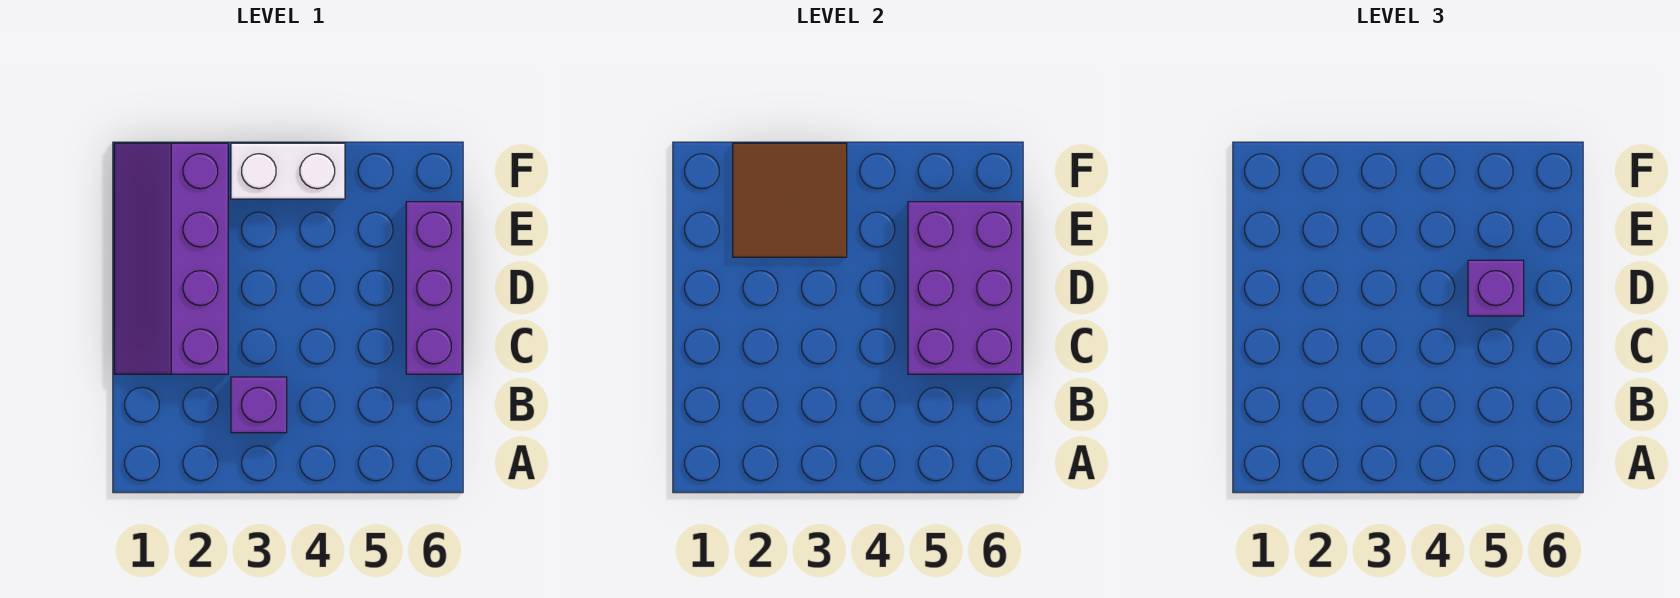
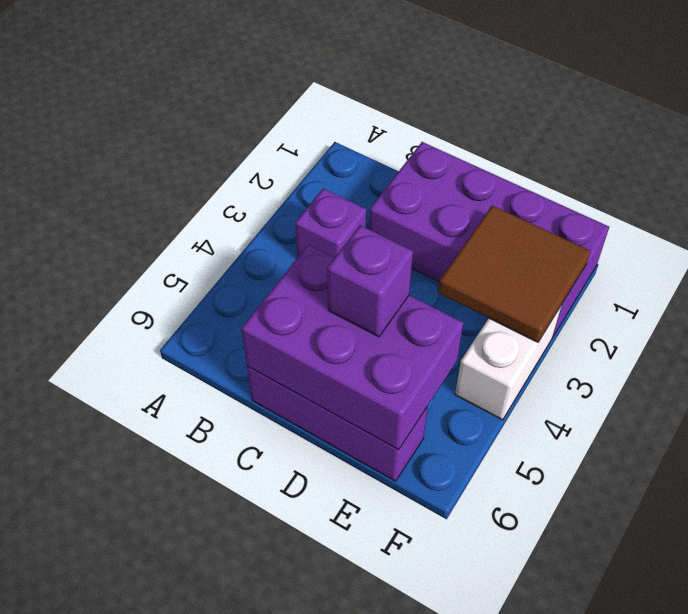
purple 2x4 slope [114,143,228,374] -> purple 2x4 brick [369,142,609,338]

